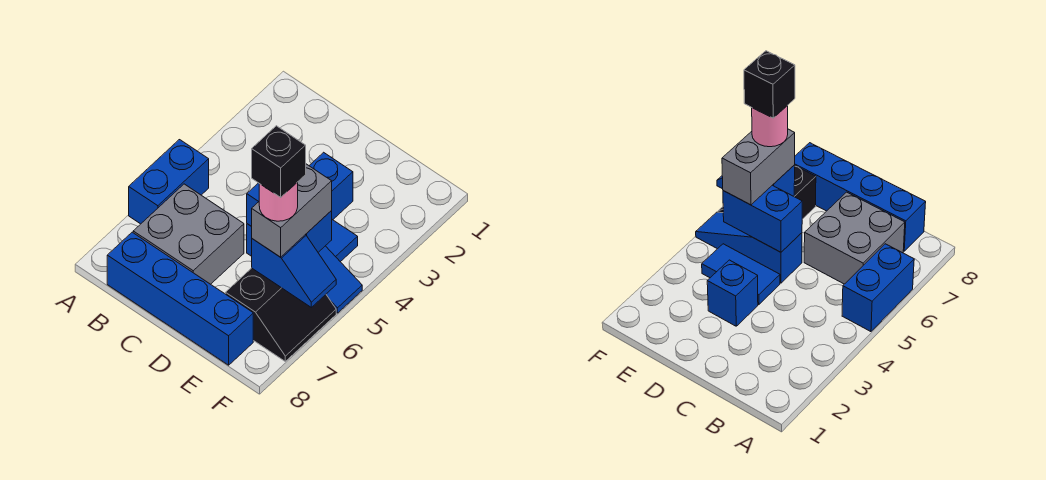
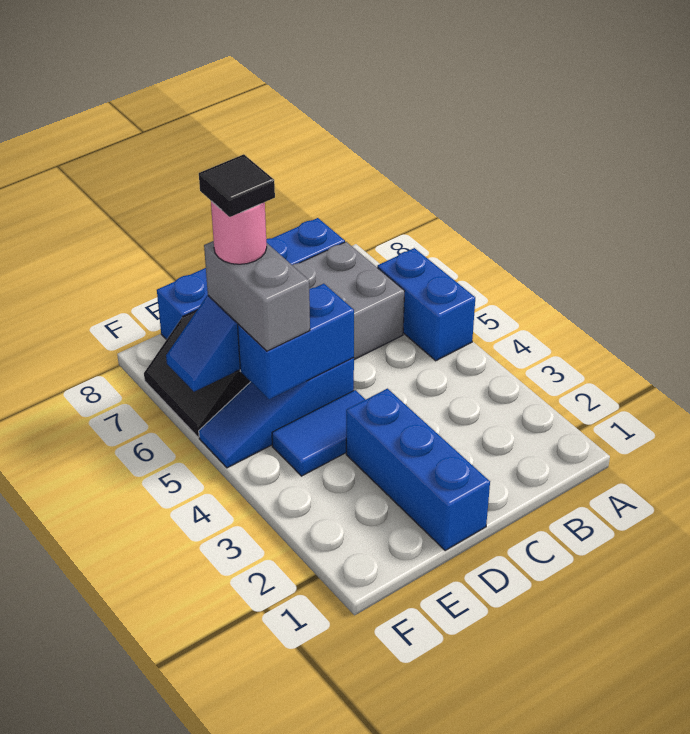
blue 1x1 brick [309,152,353,220] -> blue 1x3 brick [346,389,490,551]
black 1x1 brick [252,126,306,197] -> black 1x1 tile [199,154,275,217]

